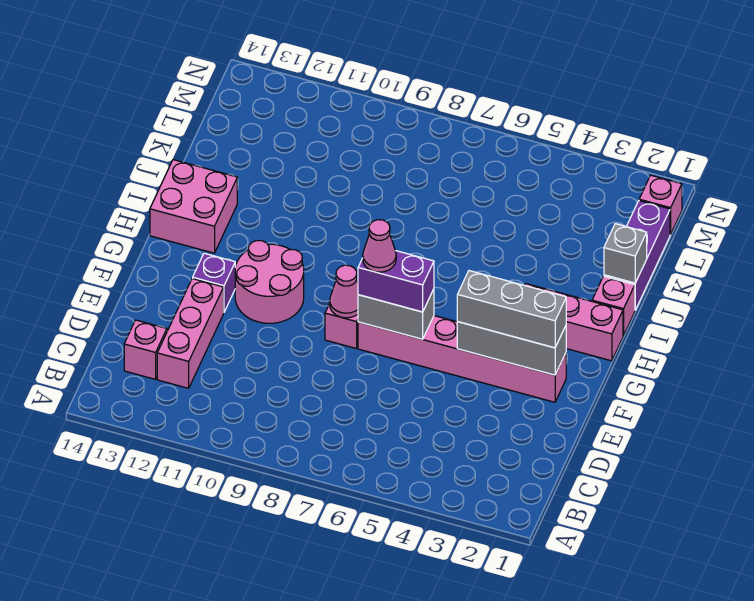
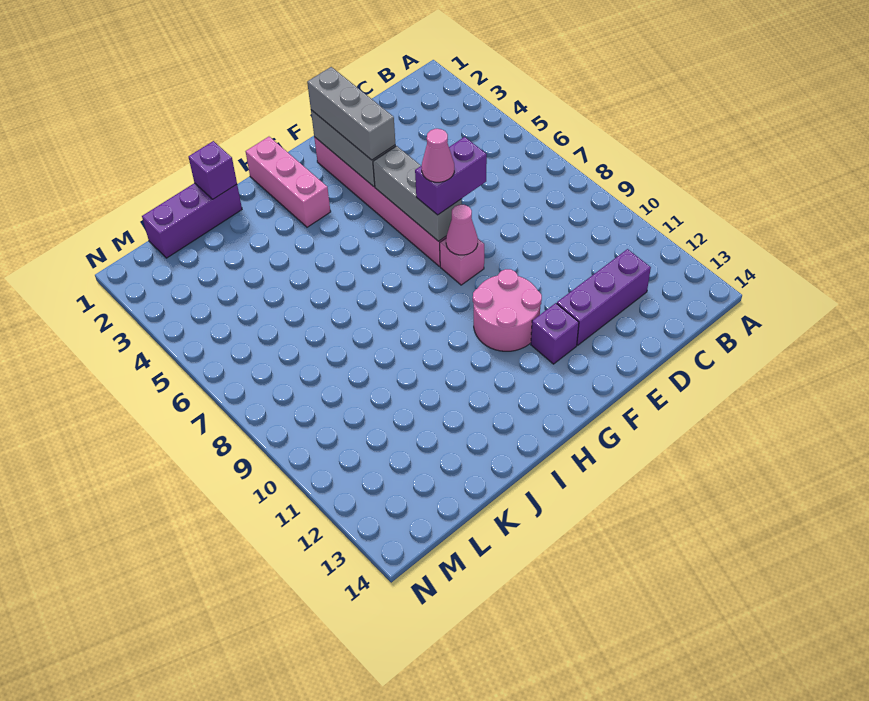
pink 1x3 brick [157,278,224,388] -> purple 1x3 brick [557,249,651,345]
pink 1x1 brick [124,320,167,379] -> none
grey 1x2 brick [358,289,434,339] -> grey 1x3 brick [373,146,462,241]
purple 1x2 brick [358,251,434,312] -> purple 1x2 brick turned to [415,137,487,215]
pink 2x2 brick [150,160,237,253] -> none
pink 1x1 brick [592,276,635,336] -> none
grey 1x1 brick [604,224,647,283] -> purple 1x1 brick [188,141,237,199]
pink 1x1 brick [639,175,682,235] -> none

